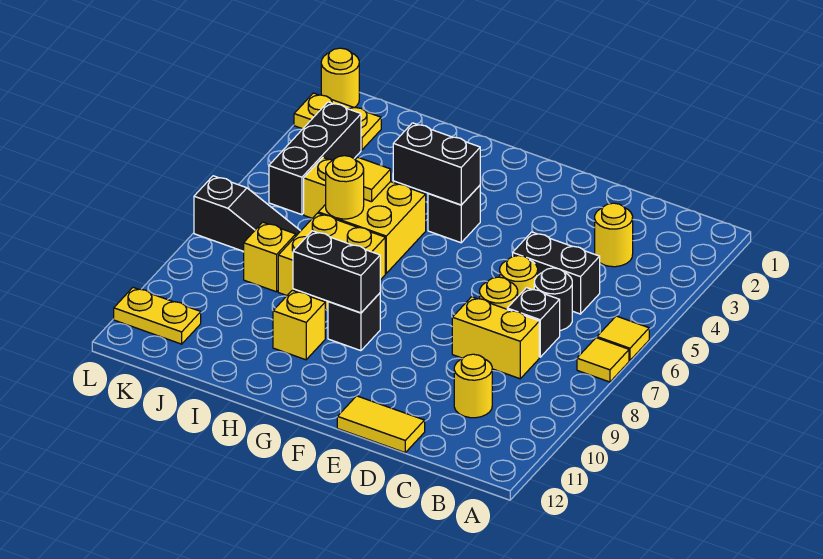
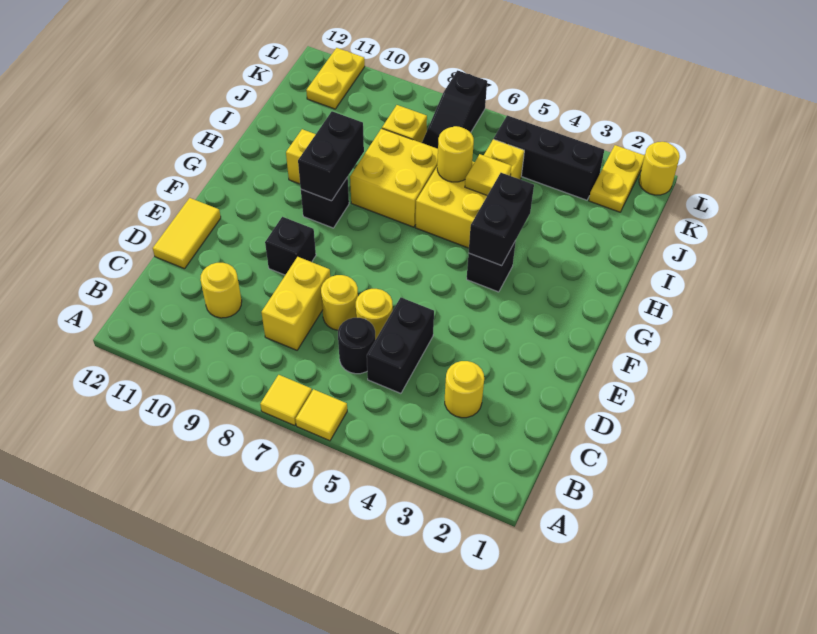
black 1x1 brick [507,288,560,357] -> black 1x1 brick moved to [265,217,316,275]

